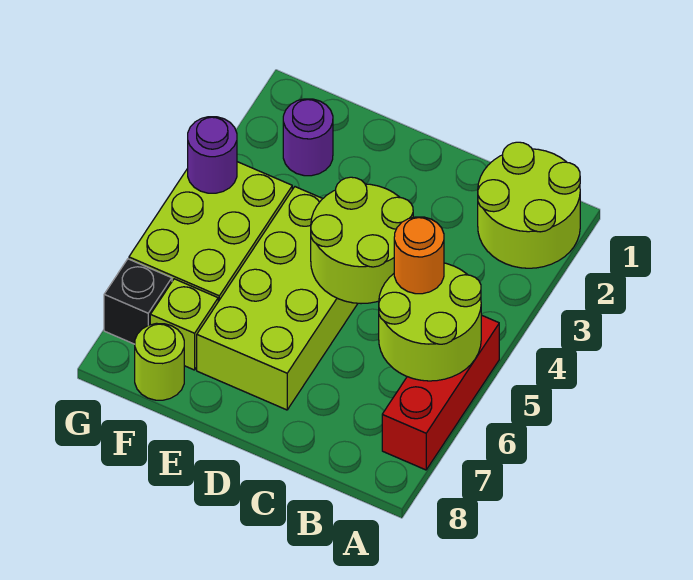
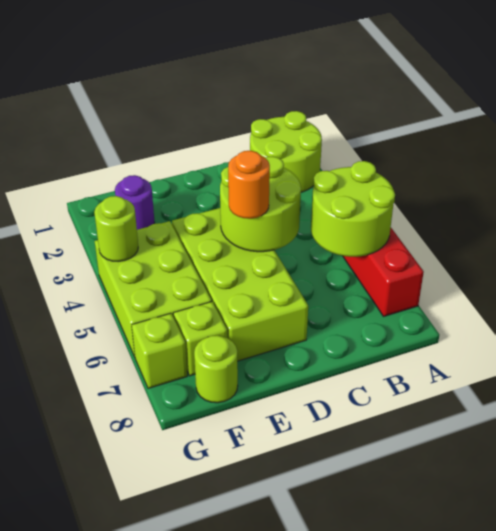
orange 1x1 round brick [394,217,444,294] -> orange 1x1 round brick moved to [228,151,270,219]
purple 1x1 round brick [188,117,237,193] -> lime 1x1 round brick [94,196,138,262]
black 1x1 brick [104,259,172,344] -> lime 1x1 brick [132,313,187,388]

